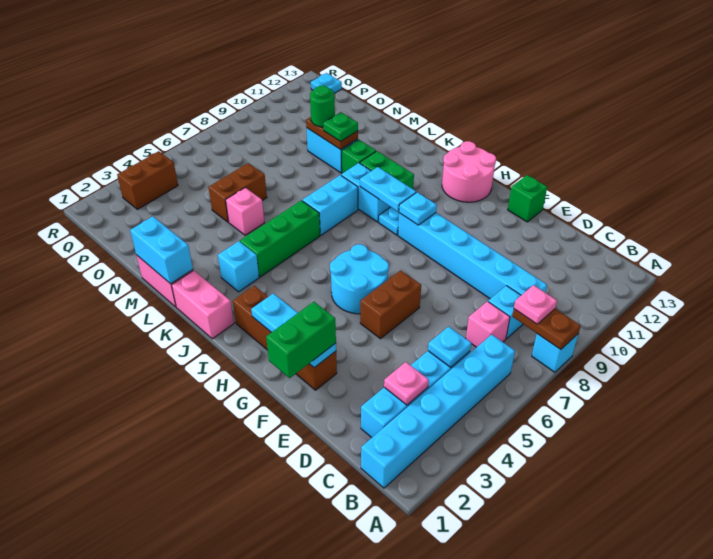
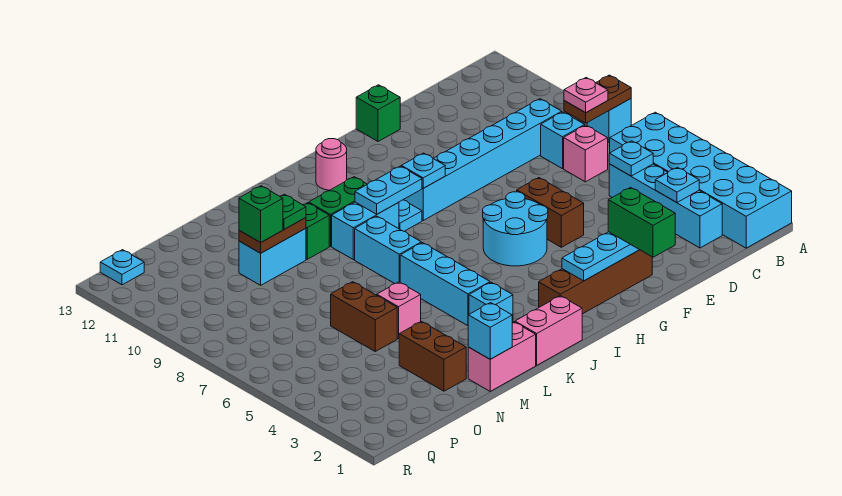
cyan 1x6 brick [361,334,515,488] -> cyan 2x6 brick [610,112,792,248]
pink 1x1 plate [384,362,429,405] -> cyan 1x1 plate [655,167,699,202]
pink 2x2 round brick [442,141,496,202] -> pink 1x1 round brick [316,139,347,190]
green 1x3 brick [240,200,320,277] -> cyan 1x3 brick [400,243,490,326]
cyan 1x2 brick [130,217,193,284] -> cyan 1x1 brick [468,303,512,359]
green 1x1 round brick [310,86,335,127] -> green 1x1 brick [239,186,283,242]
brown 1x2 brick [117,151,178,209] -> brown 1x2 brick moved to [399,321,466,391]

